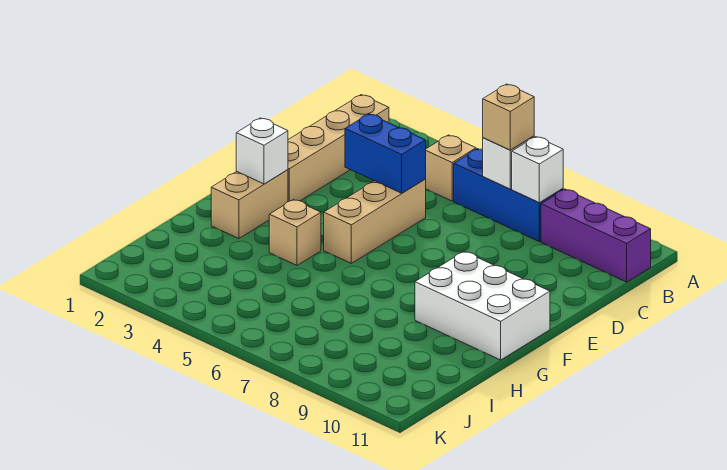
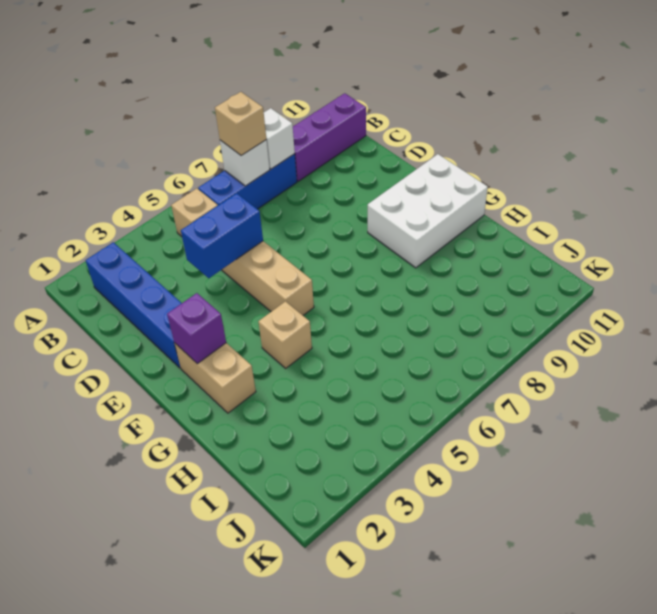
tan 1x4 brick [288,95,389,202] -> blue 1x4 brick [86,242,182,368]
white 1x1 brick [236,118,288,184] -> purple 1x1 brick [167,293,226,364]

